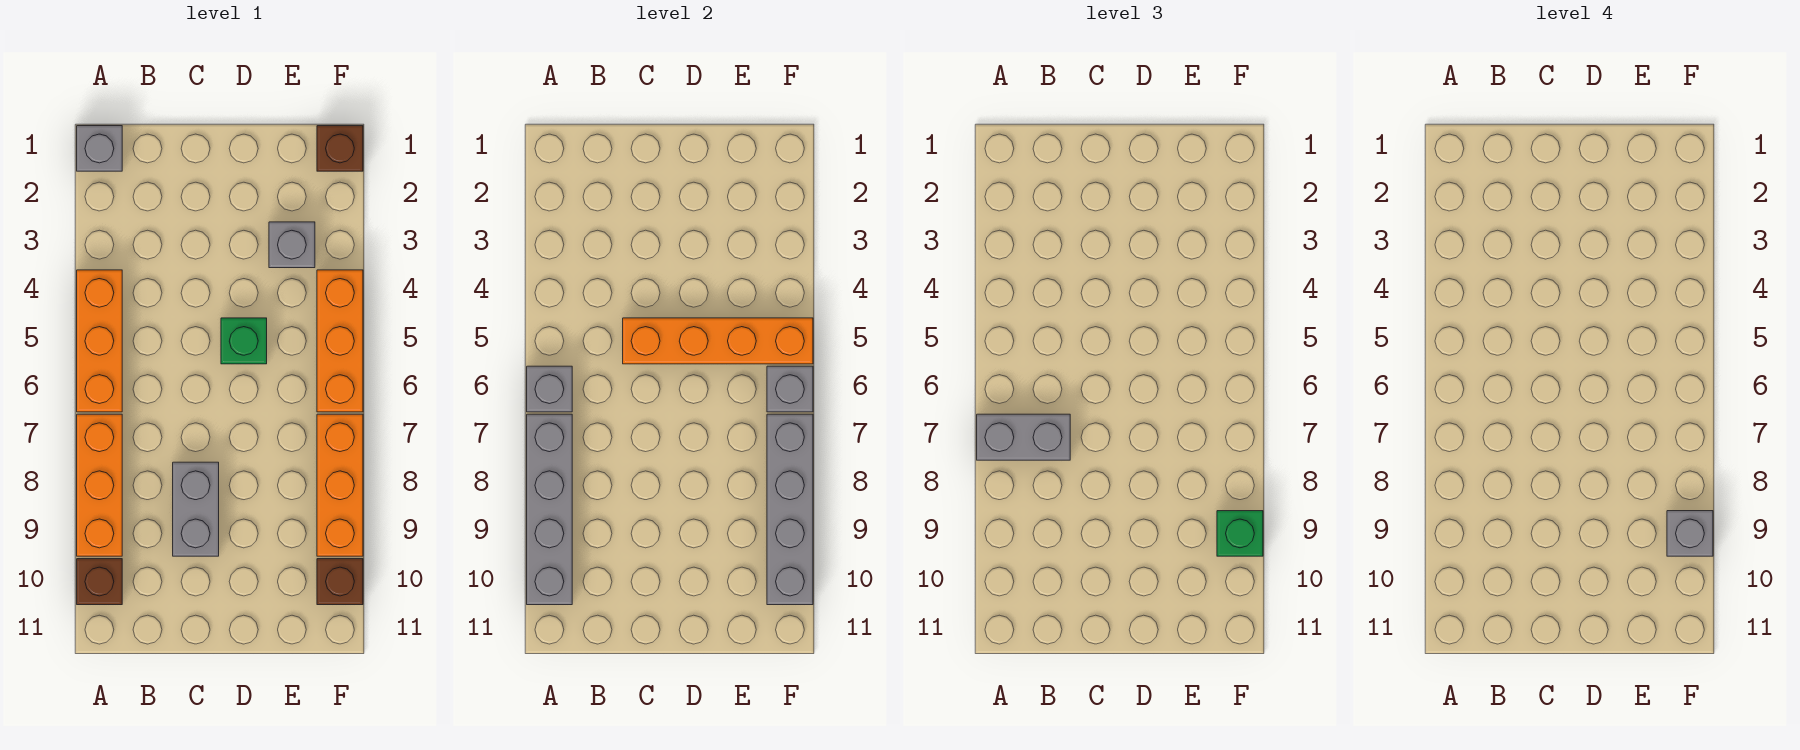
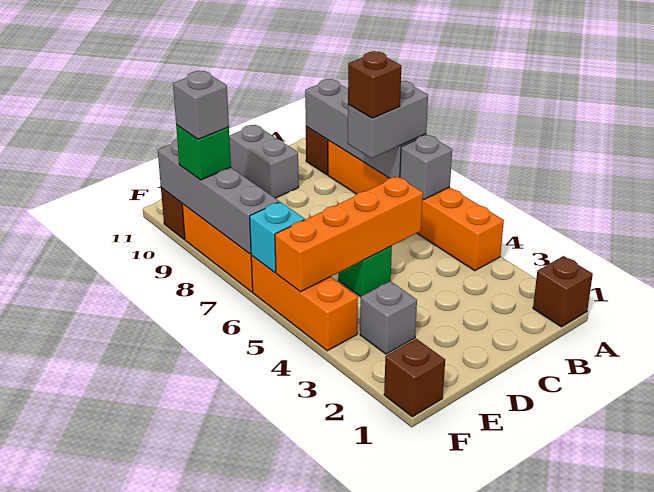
grey 1x1 brick [77,126,122,171] -> brown 1x1 brick [533,256,593,327]
none -> brown 1x1 brick [348,51,401,118]
grey 1x2 brick [173,462,219,556] -> grey 1x2 brick moved to [229,125,299,198]
grey 1x1 brick [767,366,813,412] -> cyan 1x1 brick [250,202,305,272]

